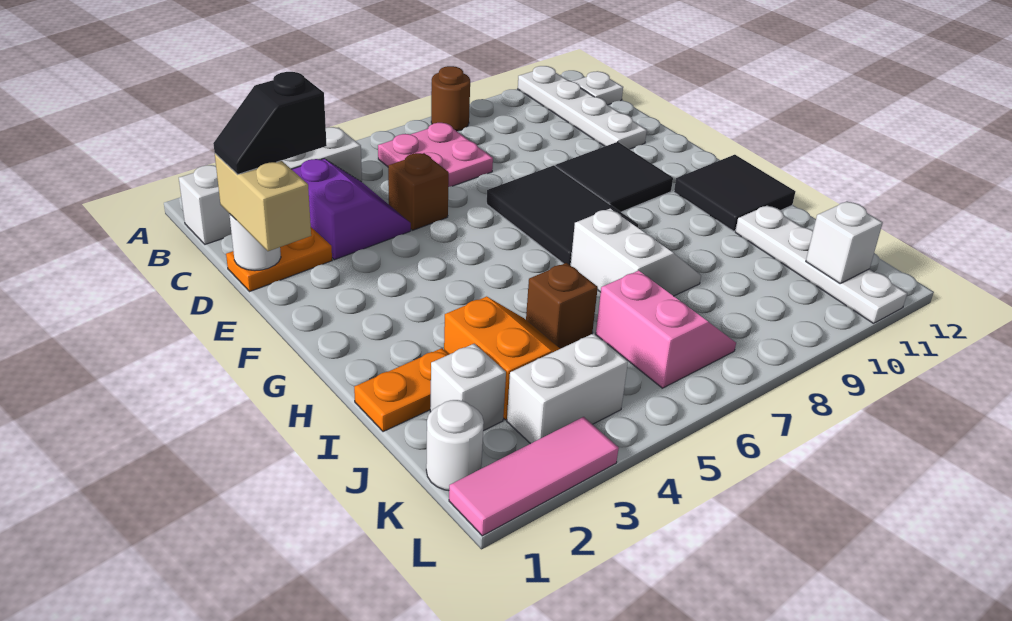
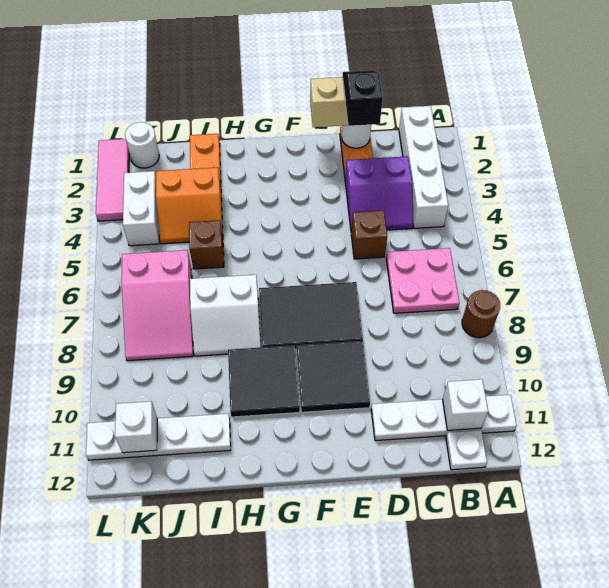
black 2x2 tile [674,155,795,231] -> black 2x2 tile moved to [228,345,300,417]
white 1x1 brick [430,344,506,430] -> white 1x1 brick moved to [443,379,488,430]
pink 2x2 slope [596,271,736,388] -> pink 2x3 slope [121,250,193,361]

